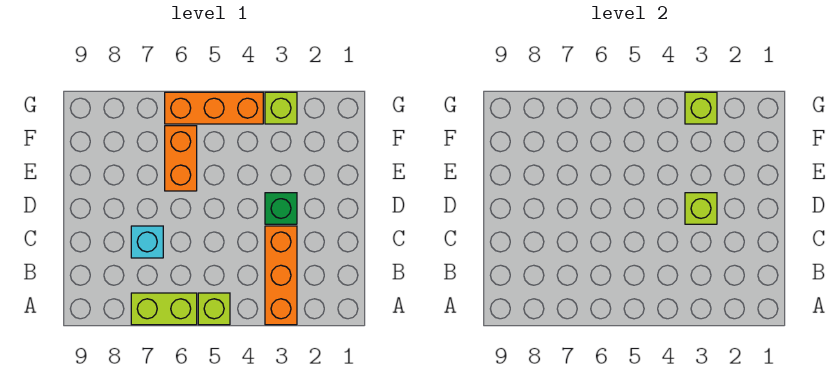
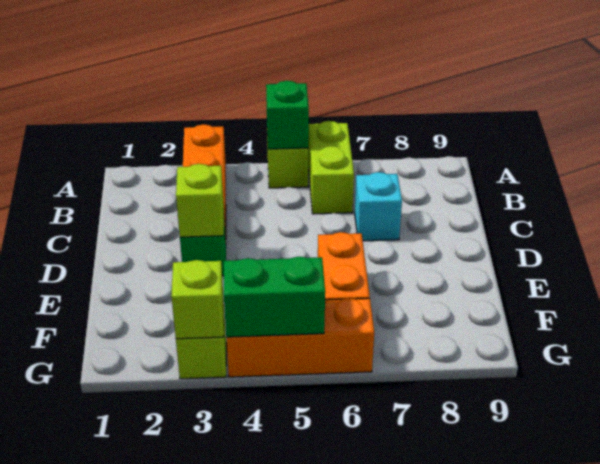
none -> green 1x1 brick [266,81,309,149]
lime 1x2 brick [131,293,197,325] -> lime 1x2 brick turned to [308,121,354,214]
none -> green 1x2 brick [224,256,325,337]

